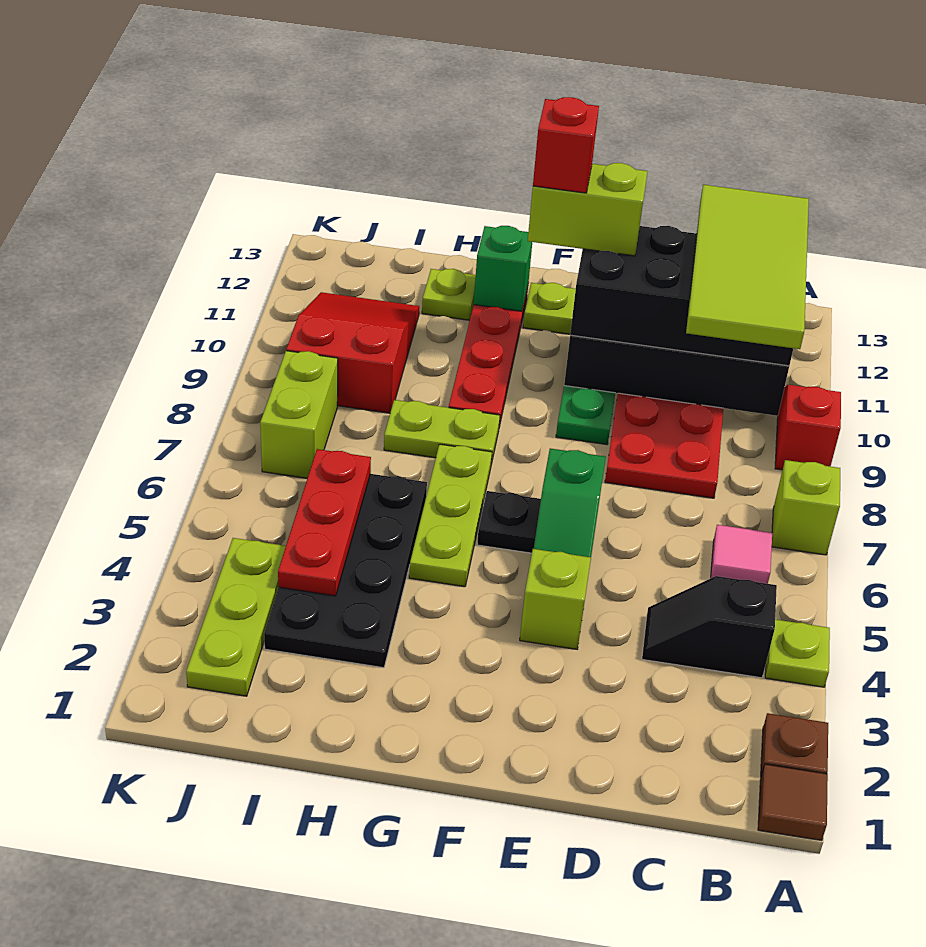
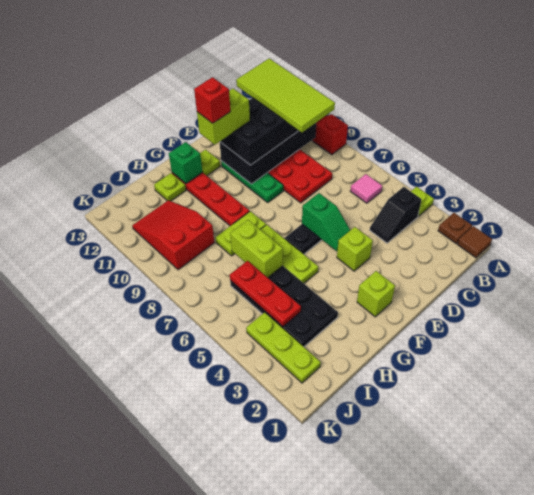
lime 1x1 brick [772,460,840,555] -> lime 1x1 brick moved to [357,271,395,317]
lime 1x2 brick [260,351,338,478] -> lime 1x2 brick moved to [230,220,283,278]

